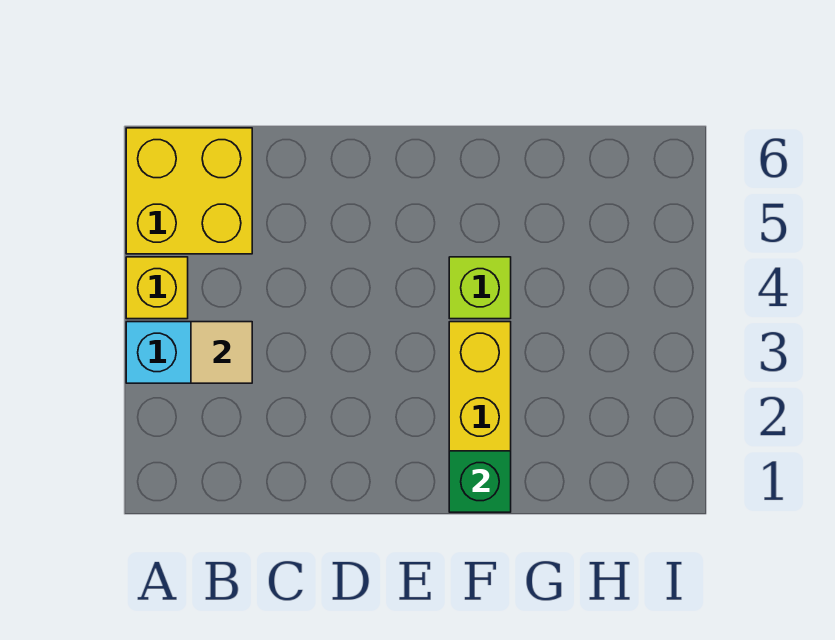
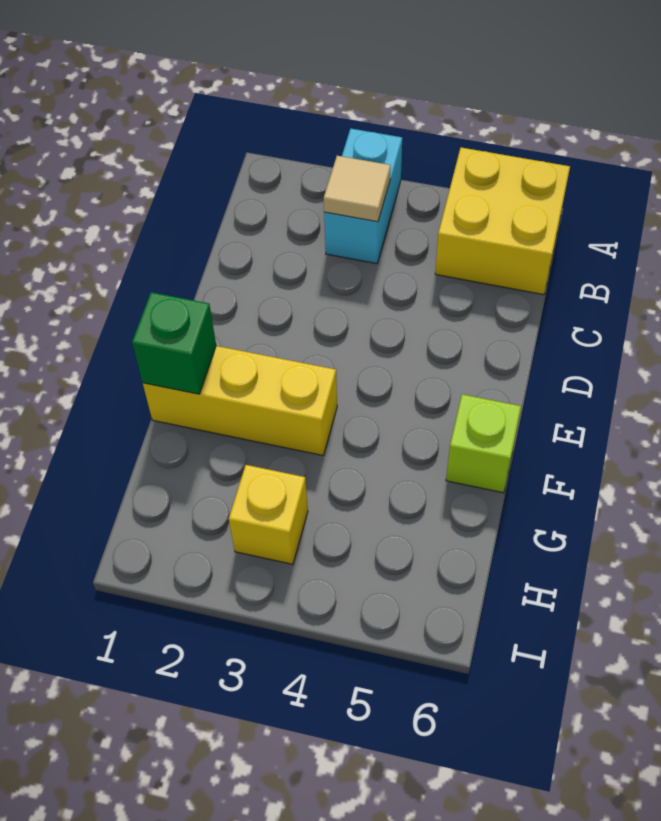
yellow 1x1 brick [126,257,188,319] -> yellow 1x1 brick moved to [229,465,308,564]
lime 1x1 brick [449,257,511,319] -> lime 1x1 brick moved to [446,394,521,493]

